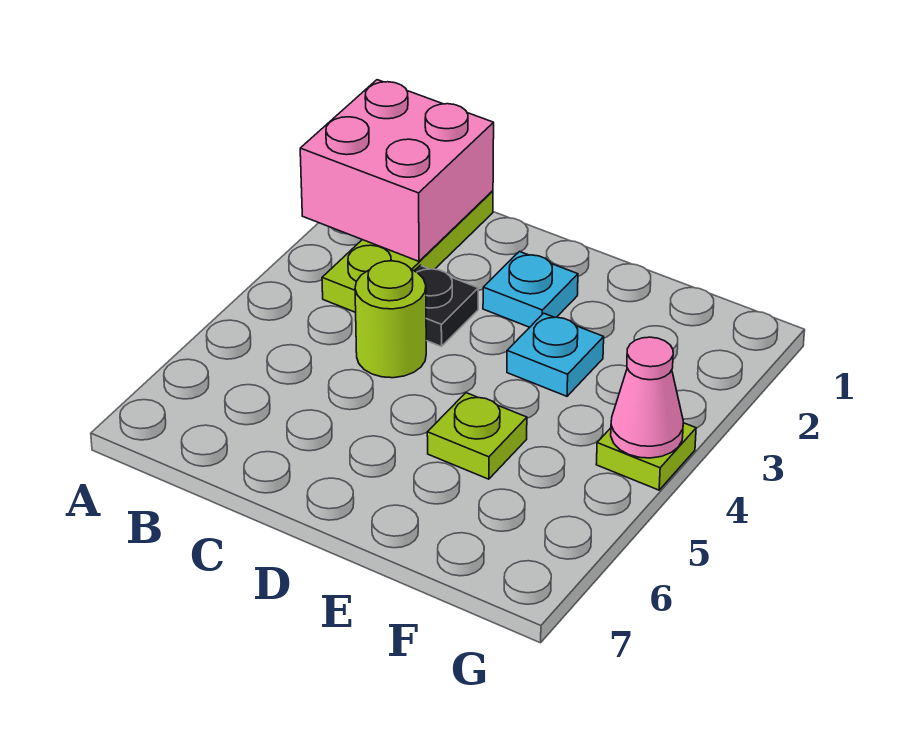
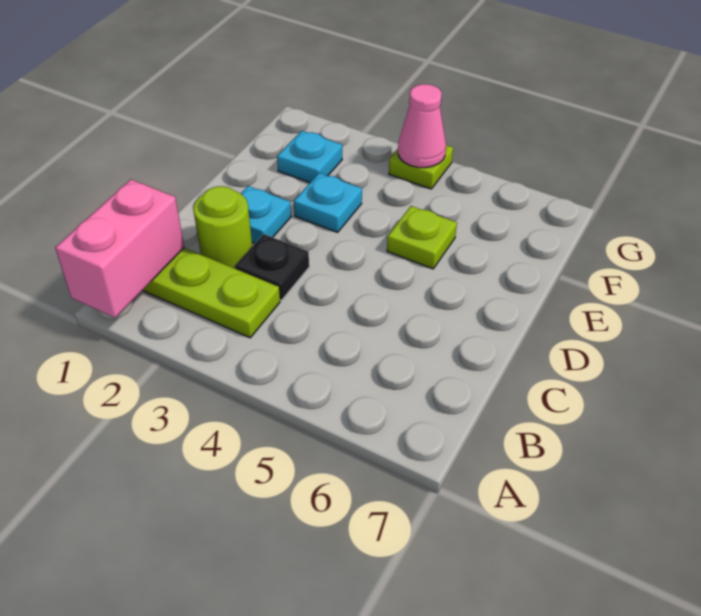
pink 2x2 brick [300,80,494,261] -> pink 1x2 brick [55,180,184,318]
lime 1x1 round brick [355,261,426,378] -> lime 1x1 round brick moved to [193,186,252,268]
none -> cyan 1x1 plate [277,131,342,183]

